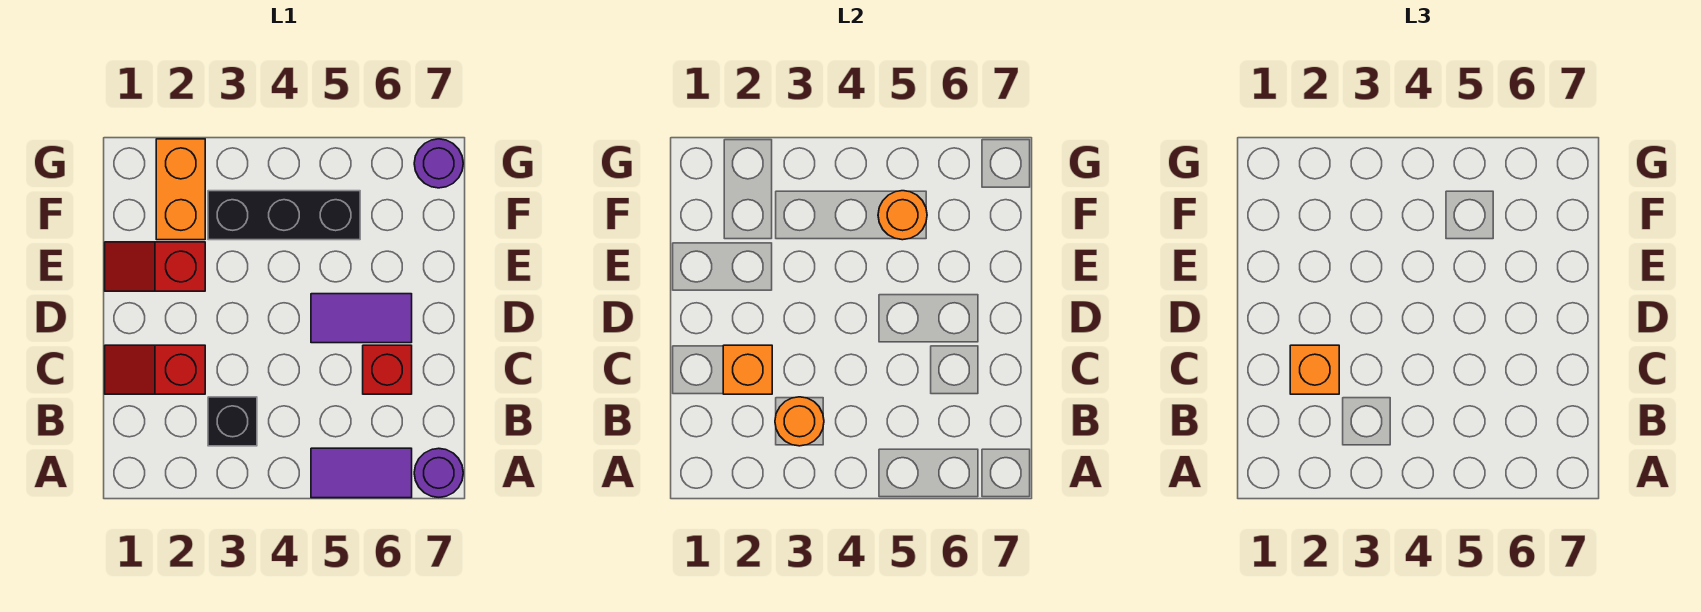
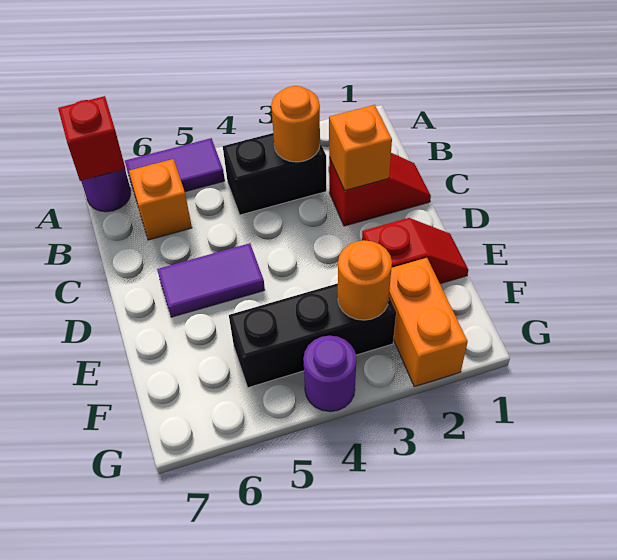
black 1x1 brick [208,397,257,446] -> black 1x2 brick [223,133,326,215]
orange 1x1 brick [1290,345,1339,394] -> orange 1x1 brick moved to [129,159,192,240]
red 1x1 brick [363,345,412,394] -> red 1x1 brick moved to [58,96,125,181]
orange 1x1 round brick [878,191,927,240] -> orange 1x1 round brick moved to [338,240,392,320]
purple 1x1 round brick [414,139,463,188] -> purple 1x1 round brick moved to [304,336,356,412]

